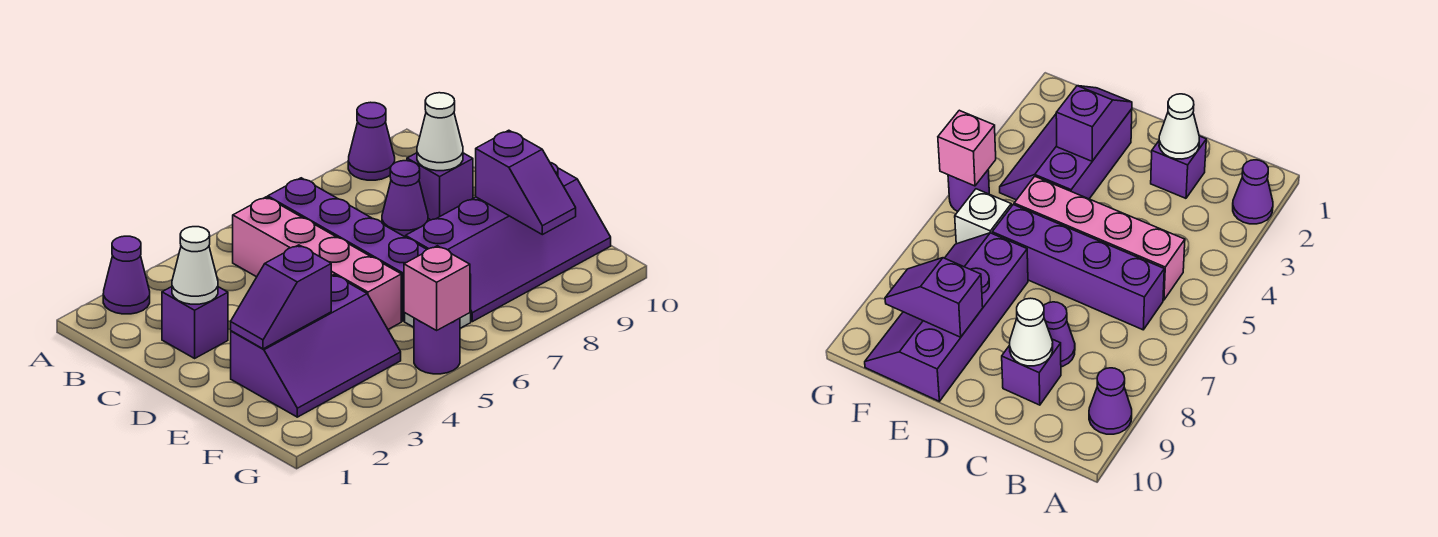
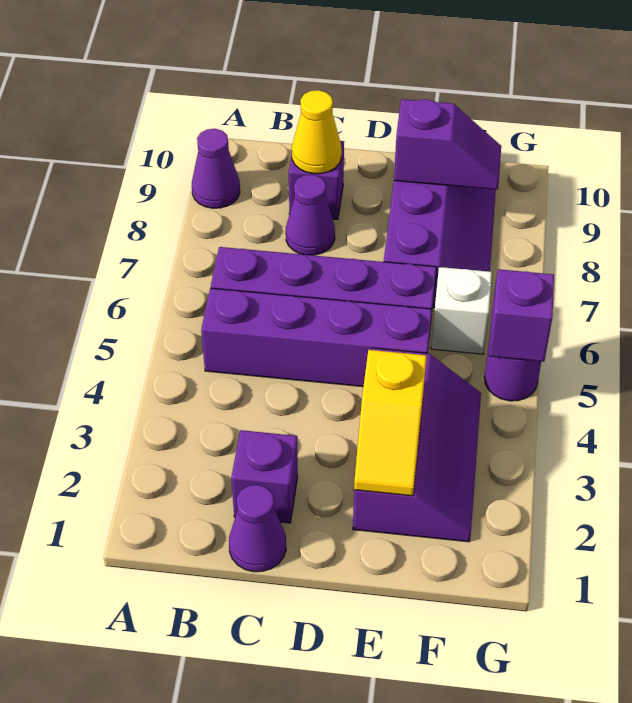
purple 1x1 cone [103,236,150,314] -> purple 1x1 cone moved to [229,485,286,572]
pink 1x4 brick [233,197,401,329] -> purple 1x4 brick [201,288,432,387]
white 1x1 cone [172,227,218,304] -> none
white 1x1 cone [417,93,463,171] -> yellow 1x1 cone [292,90,342,174]
purple 1x2 slope [231,245,331,349] -> yellow 1x2 slope [354,350,427,496]
pink 1x1 brick [404,246,470,330] -> purple 1x1 brick [489,269,554,362]

